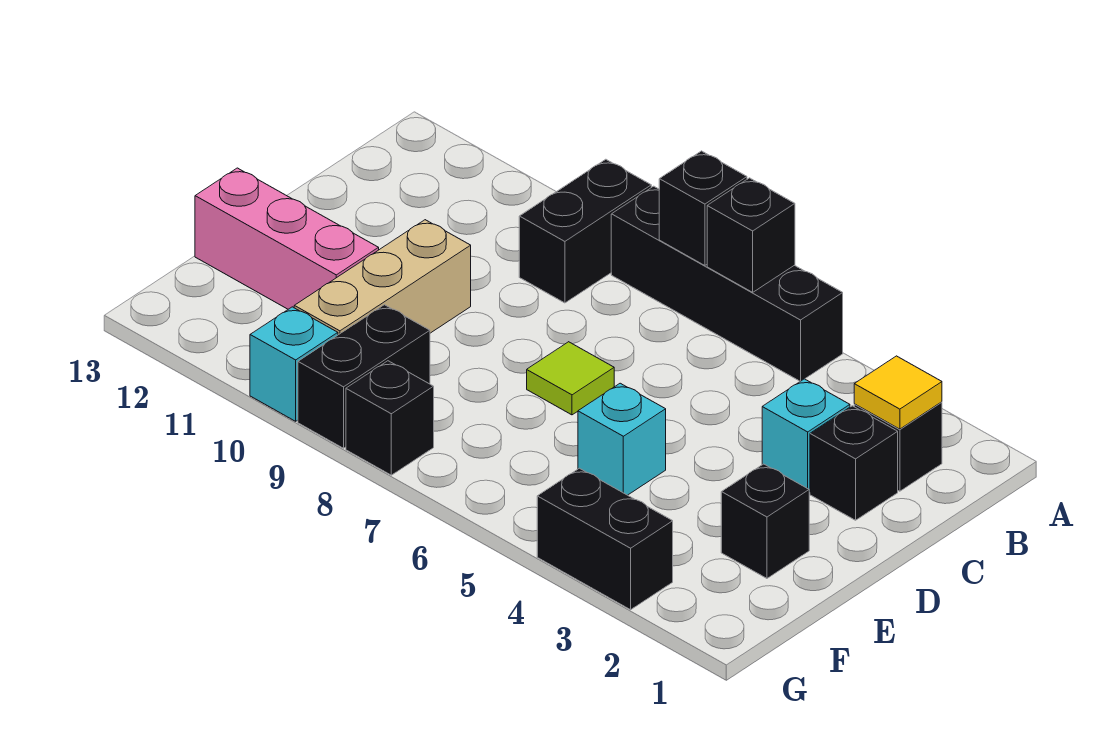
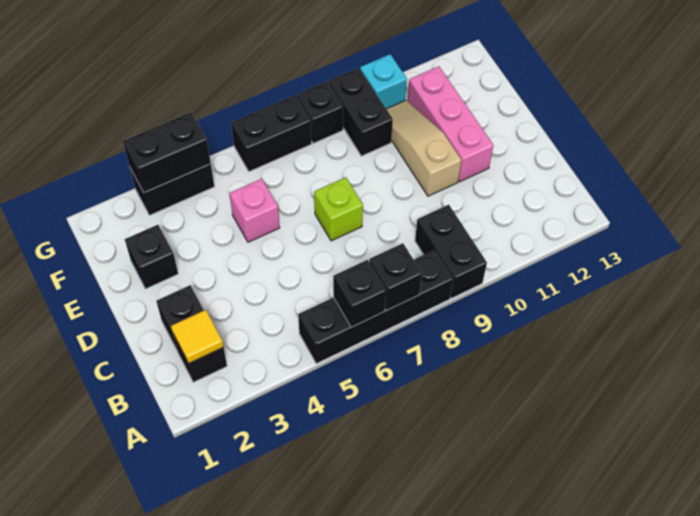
cyan 1x1 brick [762,379,850,492] -> none
lime 1x1 tile [527,342,614,415] -> lime 1x1 brick [314,177,363,241]
tan 1x3 brick [294,220,471,335] -> tan 1x3 slope [387,100,461,196]
cyan 1x1 brick [578,383,666,495] -> pink 1x1 brick [230,179,280,242]
pink 1x3 brick [195,168,379,309] -> pink 1x3 brick turned to [407,66,493,182]
none -> black 1x2 brick [123,112,211,192]
none -> black 1x2 brick [231,95,311,171]

